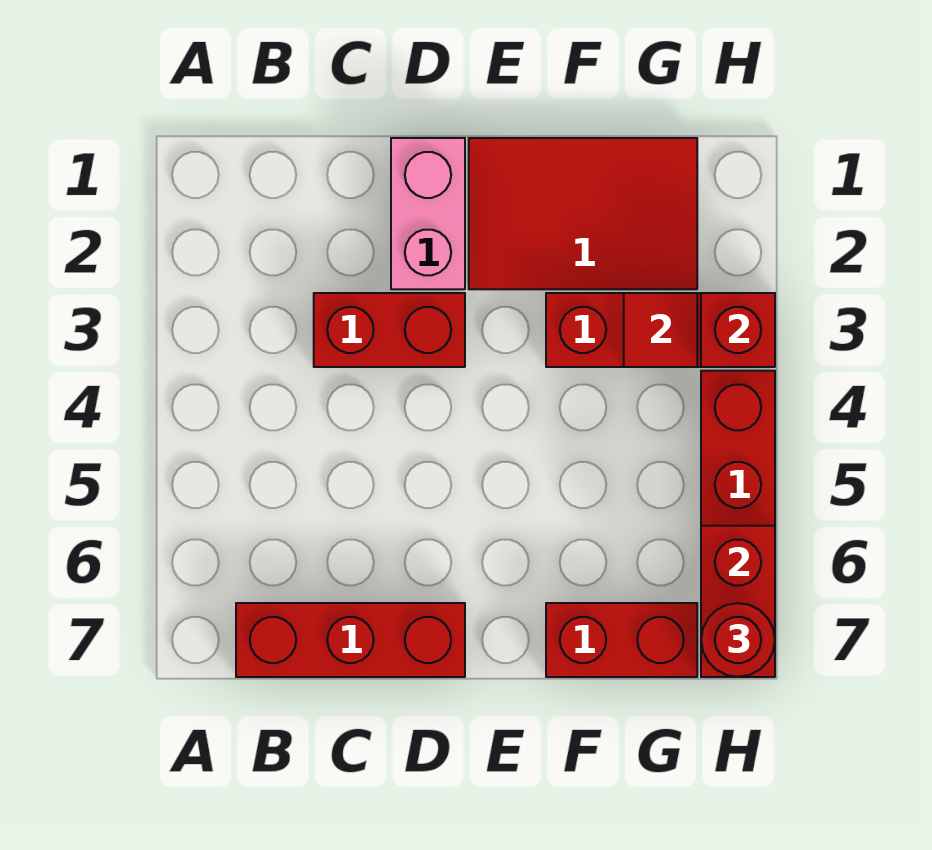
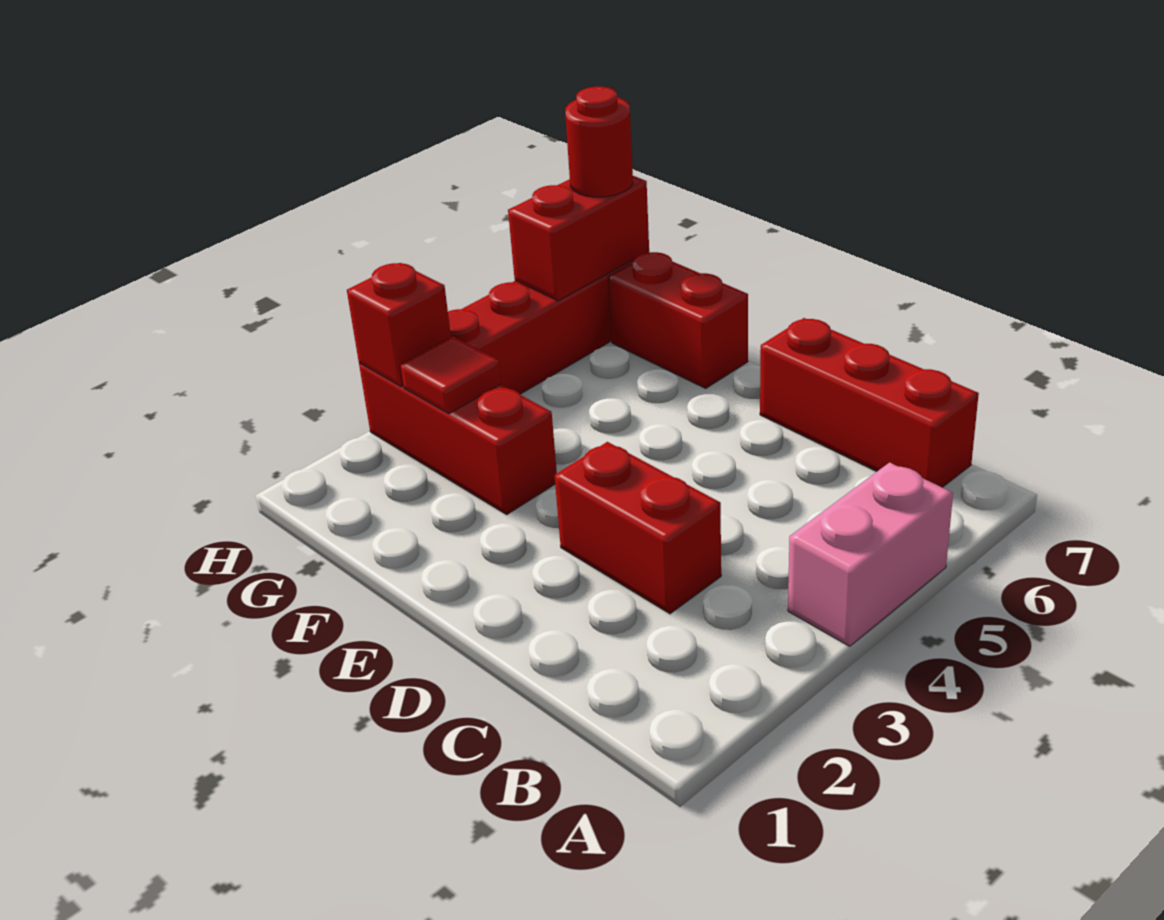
pink 1x2 brick [391,138,465,289] -> pink 1x2 brick moved to [788,462,953,646]
red 2x3 tile [469,138,697,289] -> none

